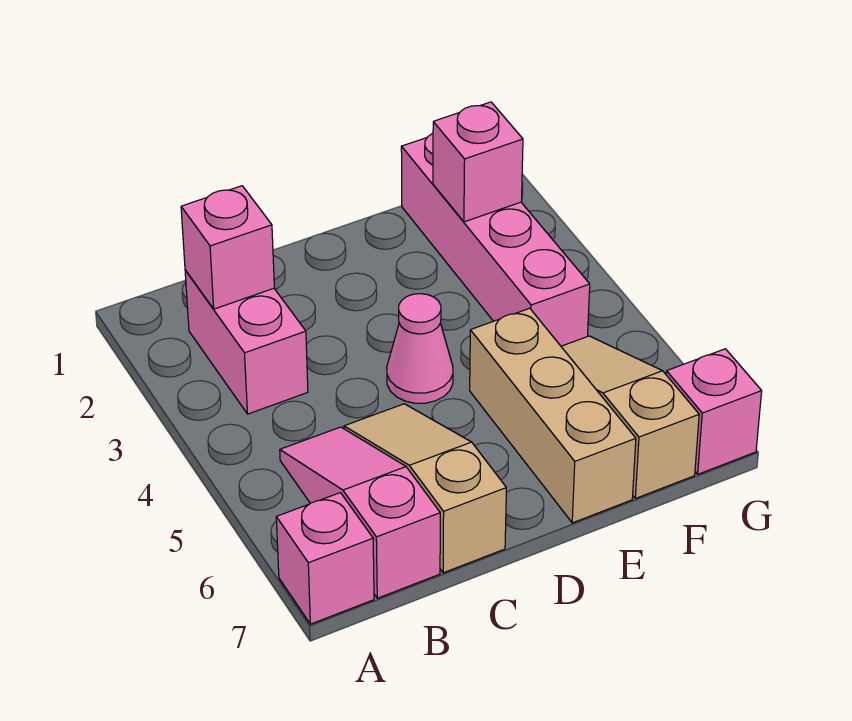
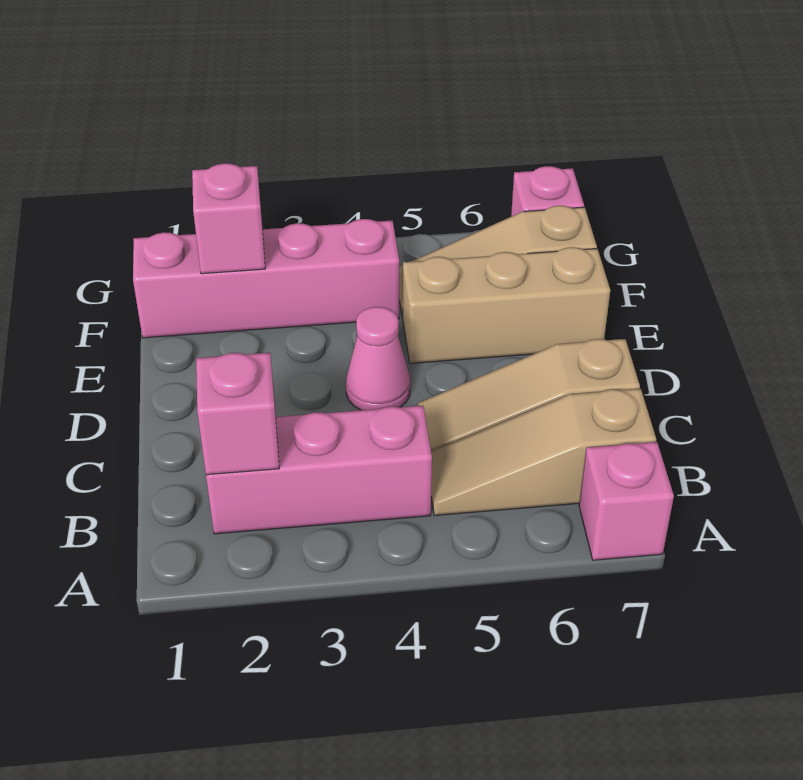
pink 1x2 brick [185,270,308,414] -> pink 1x3 brick [206,406,432,534]
pink 1x3 slope [280,427,440,598] -> tan 1x3 slope [431,389,656,516]

